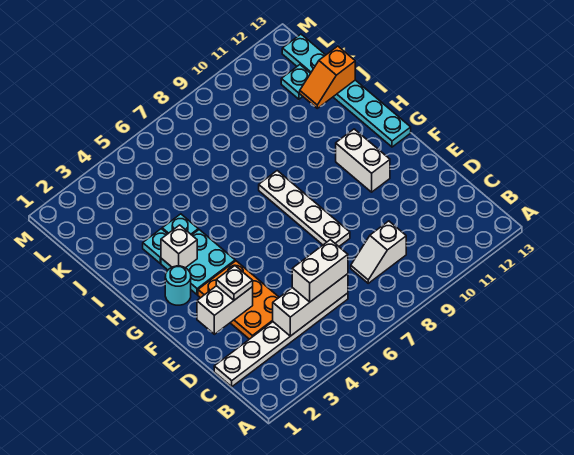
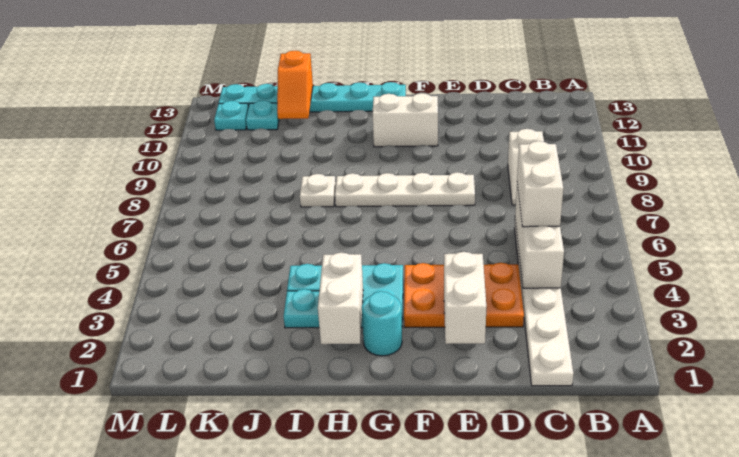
white 1x1 plate [216,266,253,300] -> white 1x1 plate moved to [300,174,336,207]
white 1x1 brick [161,225,197,268] -> white 1x2 brick [318,252,363,344]
none -> cyan 1x1 plate [214,101,249,130]

